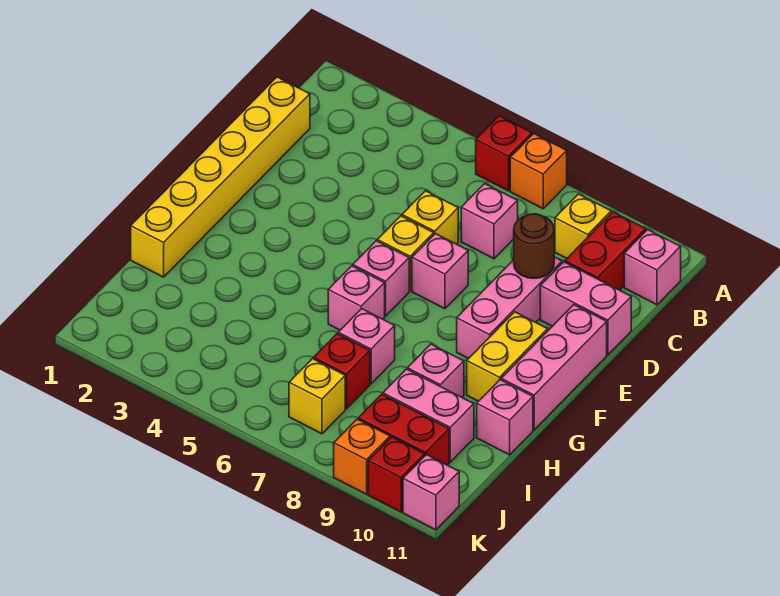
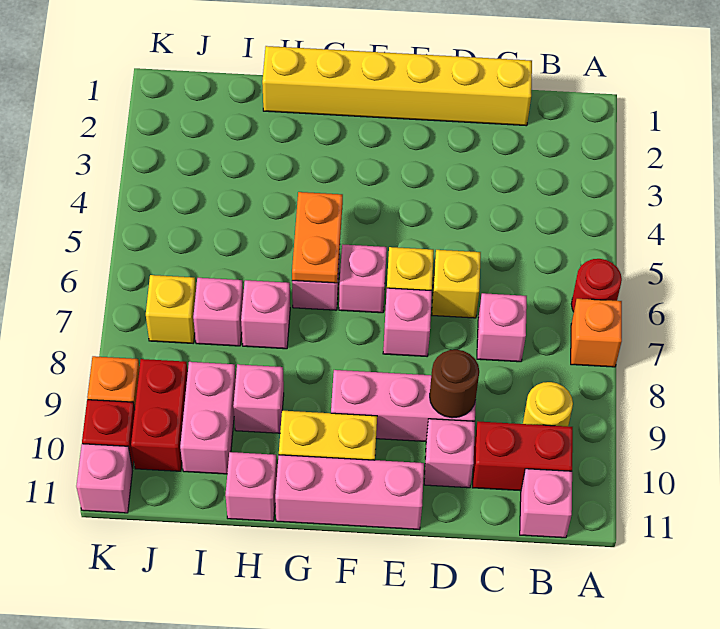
red 1x1 brick [476,116,532,191] -> red 1x1 round brick [571,259,622,312]
yellow 1x1 brick [555,194,611,259] -> yellow 1x1 round brick [523,382,573,426]
pink 1x2 brick [540,262,631,355] -> pink 1x1 brick [424,419,475,488]
none -> orange 1x2 plate [292,192,343,283]
red 1x1 brick [314,334,370,409] -> pink 1x1 brick [193,278,243,346]

